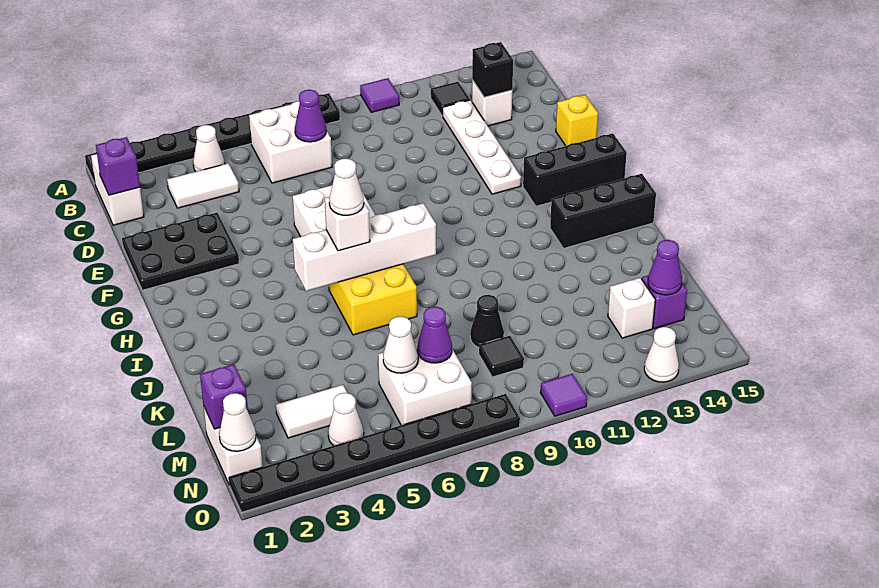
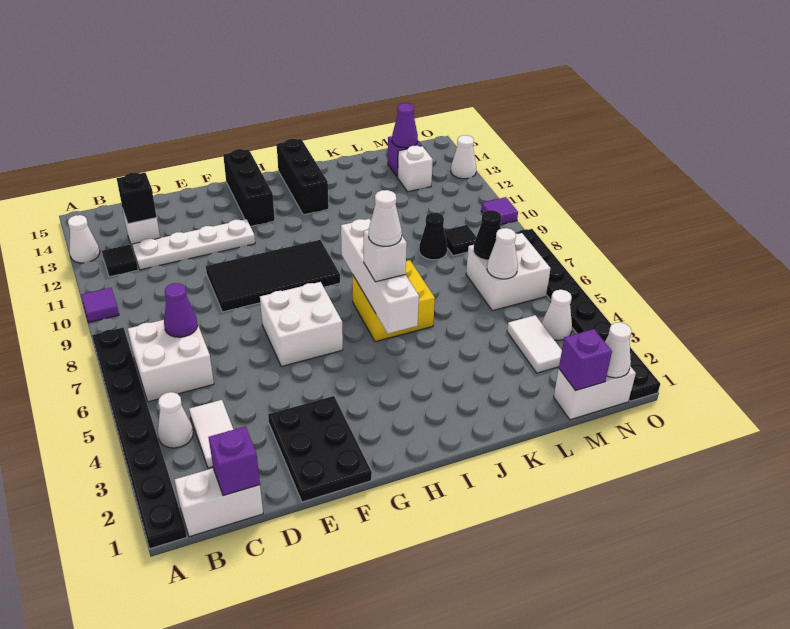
none -> white 1x1 cone [68,215,100,263]
none -> black 2x4 tile [206,240,340,312]
yellow 1x1 brick [556,95,598,146] -> none
purple 1x1 cone [417,307,452,363] -> black 1x1 cone [474,210,501,260]

